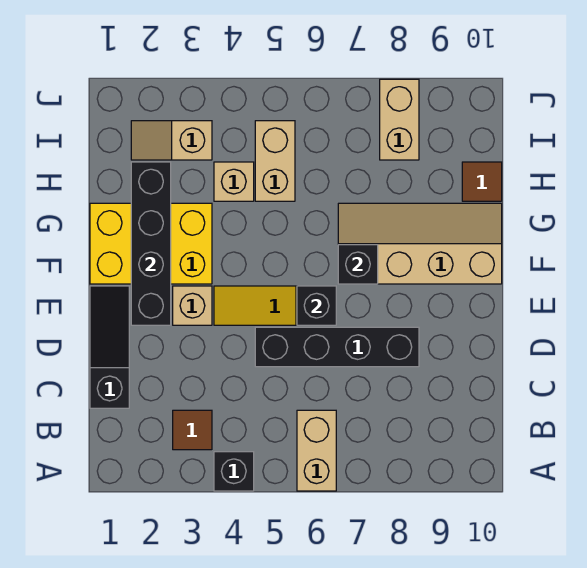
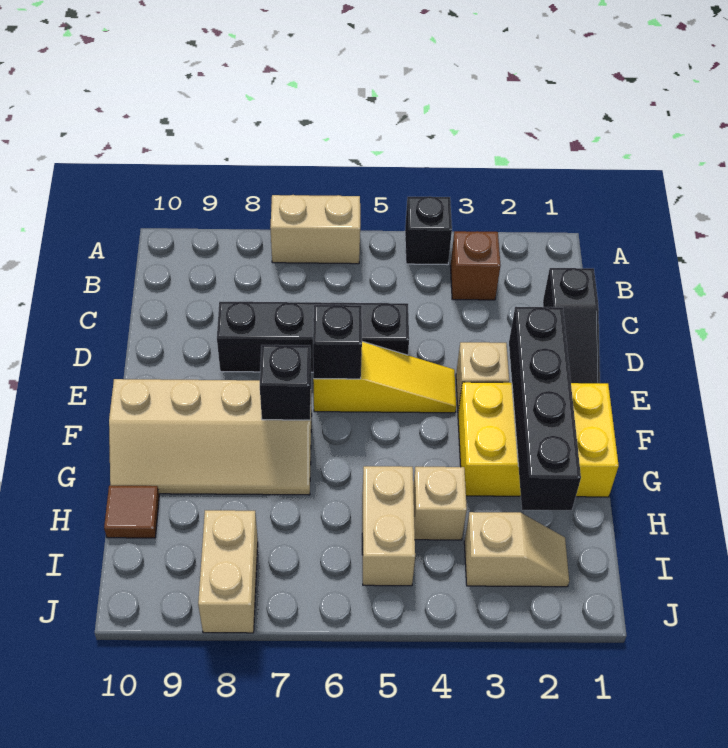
tan 1x2 brick [297,410,336,491] -> tan 1x2 brick turned to [270,195,360,264]
brown 1x1 tile [173,410,212,450] -> brown 1x1 brick [450,231,501,300]

